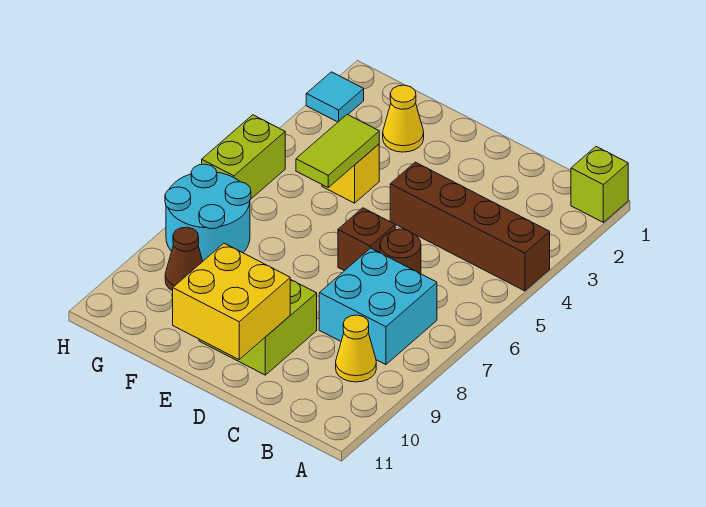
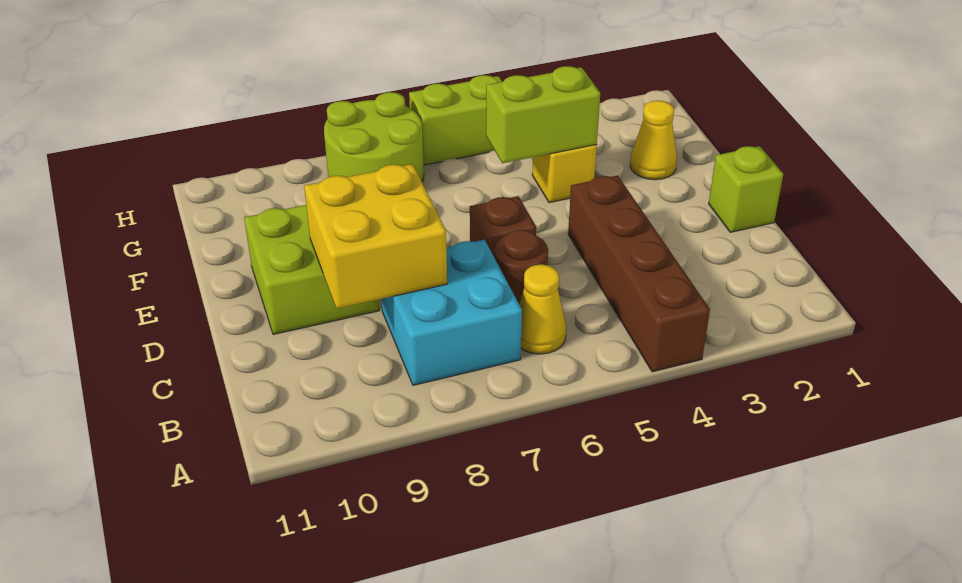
lime 1x1 brick [571,147,628,222] -> lime 1x1 brick moved to [709,146,783,232]
yellow 1x1 cone [336,315,376,382] -> yellow 1x1 cone moved to [519,264,566,354]
yellow 2x2 brick [173,243,290,359] -> yellow 2x2 brick moved to [304,164,447,309]
lime 1x2 tile [296,114,379,187] -> lime 1x2 brick [486,66,600,163]
cyan 2x2 round brick [165,164,251,261] -> lime 2x2 round brick [324,92,424,181]
brown 1x1 cone [165,227,203,291] -> none
cyan 1x1 tile [306,72,364,122] -> none

